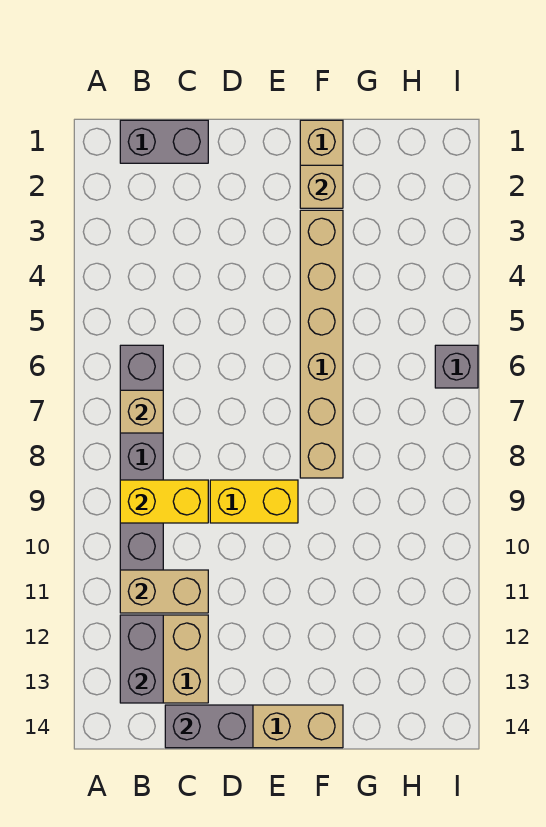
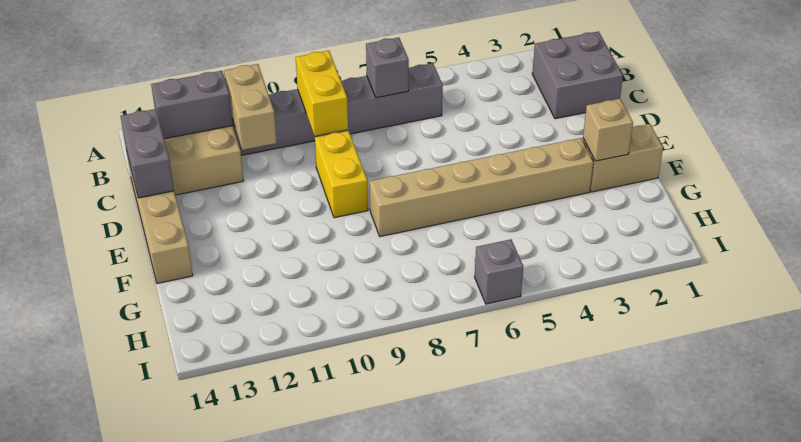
grey 1x2 brick [120,120,208,163] -> grey 2x2 brick [532,31,623,119]
tan 1x1 brick [120,390,163,433] -> grey 1x1 brick [366,37,409,98]

